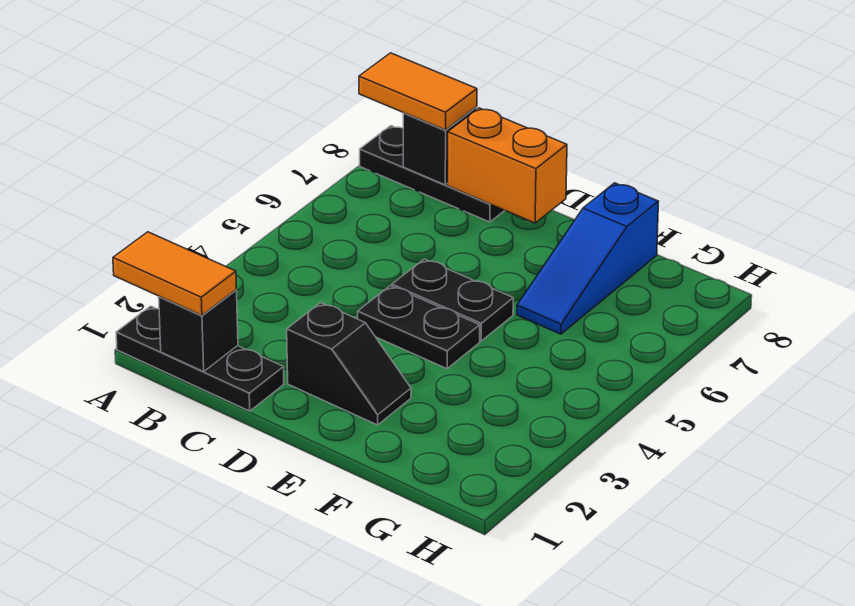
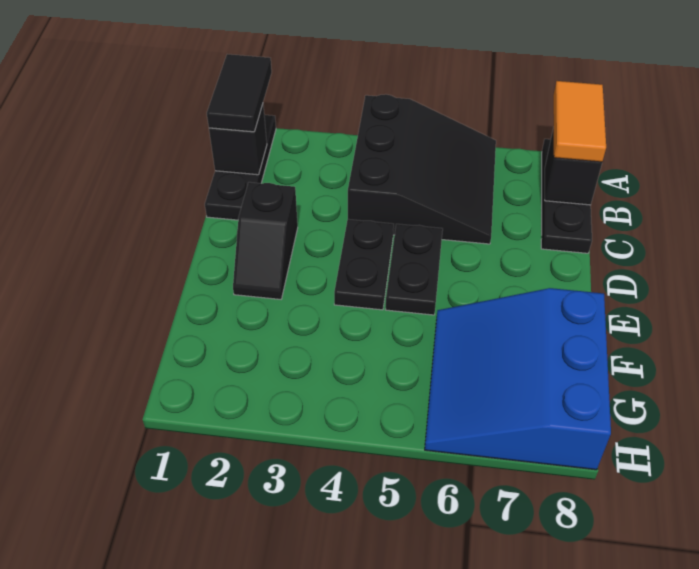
orange 1x2 tile [113,232,237,315] -> black 1x2 tile [207,54,272,132]
none -> black 3x3 slope [348,94,496,244]
orange 1x2 brick [448,108,567,223] -> none
blue 1x3 slope [517,183,658,334] -> blue 3x3 slope [425,288,611,470]

